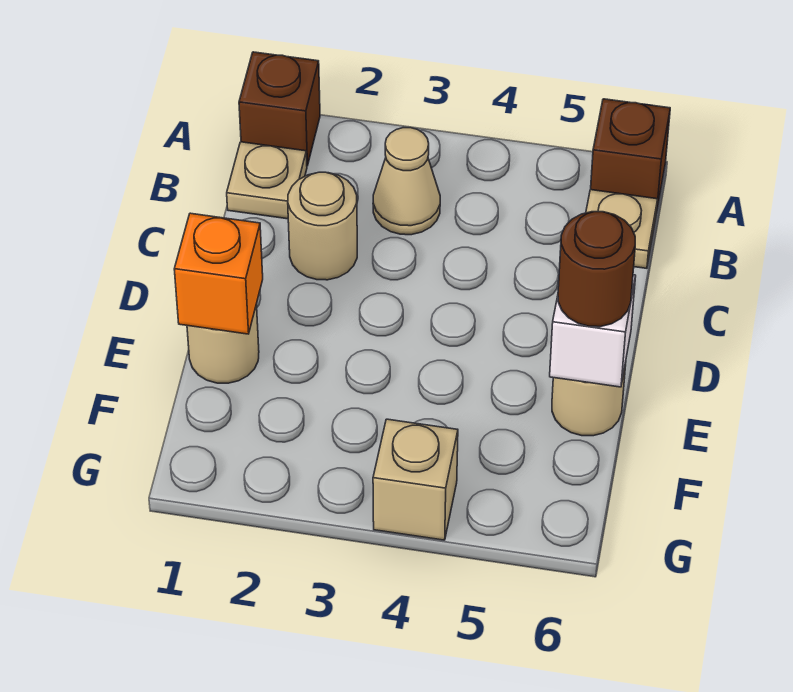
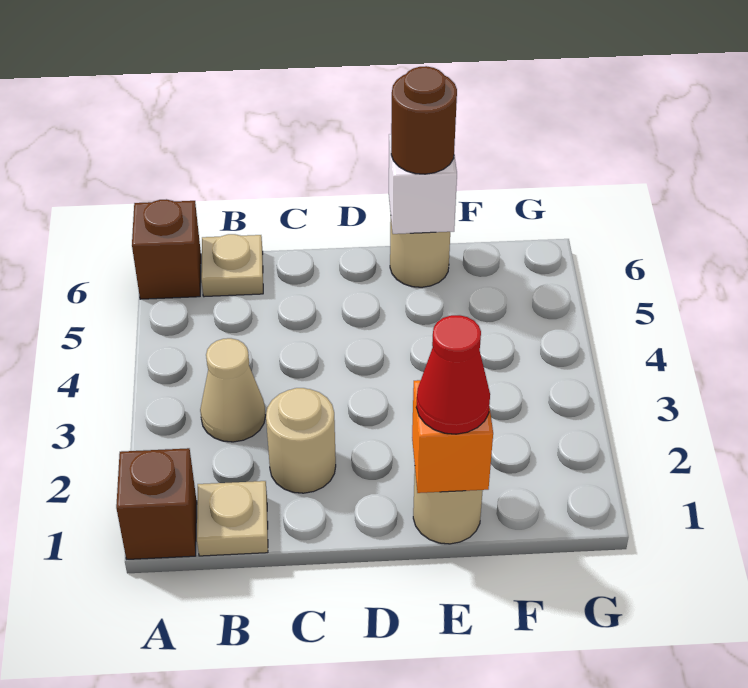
none -> red 1x1 cone [416,315,490,434]
tan 1x1 brick [373,419,458,540] -> none

